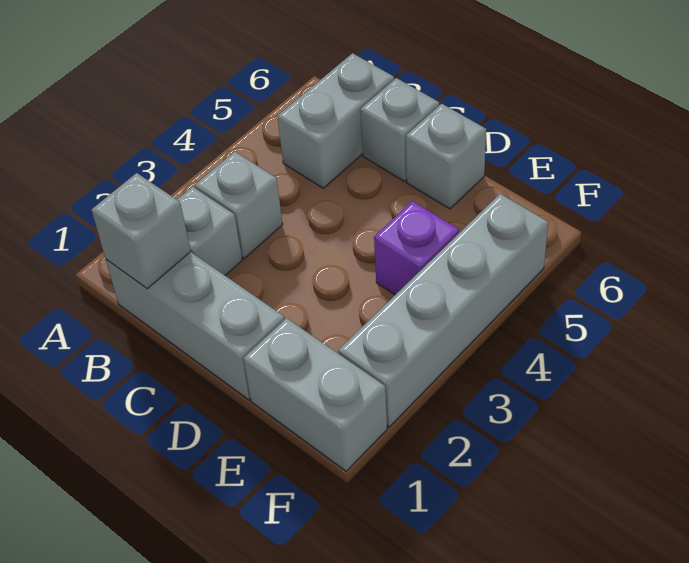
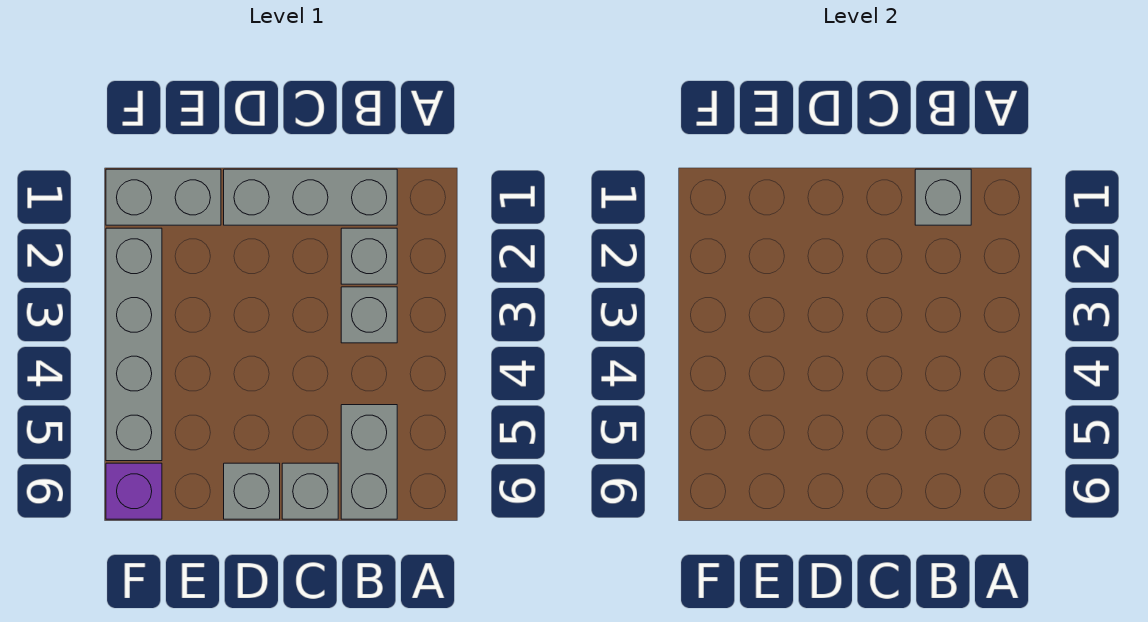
purple 1x1 brick [374,201,459,295] -> purple 1x1 brick moved to [106,463,162,519]

